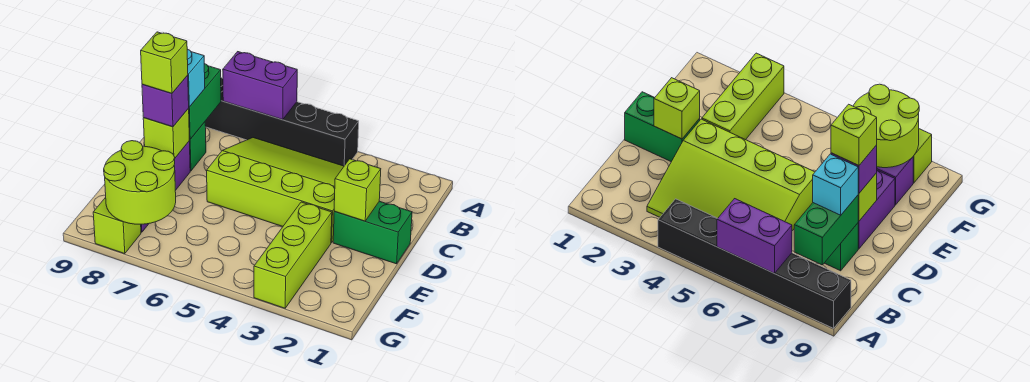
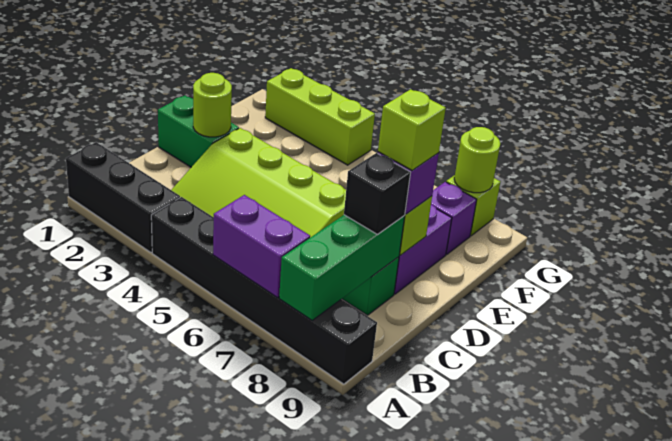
none -> black 1x3 brick [66,142,180,252]
green 1x2 brick [188,64,221,139] -> green 1x3 brick [279,215,405,320]
cyan 1x1 brick [187,49,205,107] -> black 1x1 brick [344,153,411,235]
lime 1x1 brick [334,159,381,221] -> lime 1x1 round brick [193,73,232,137]
lime 1x3 brick [254,202,332,308] -> lime 1x3 brick turned to [265,68,375,165]
lime 2x2 round brick [104,141,176,224] -> lime 1x1 round brick [454,127,500,193]

